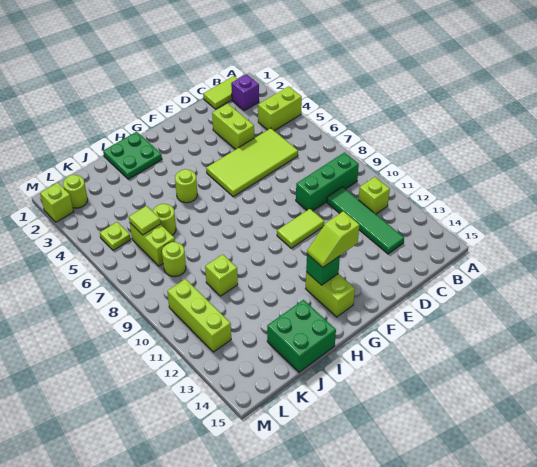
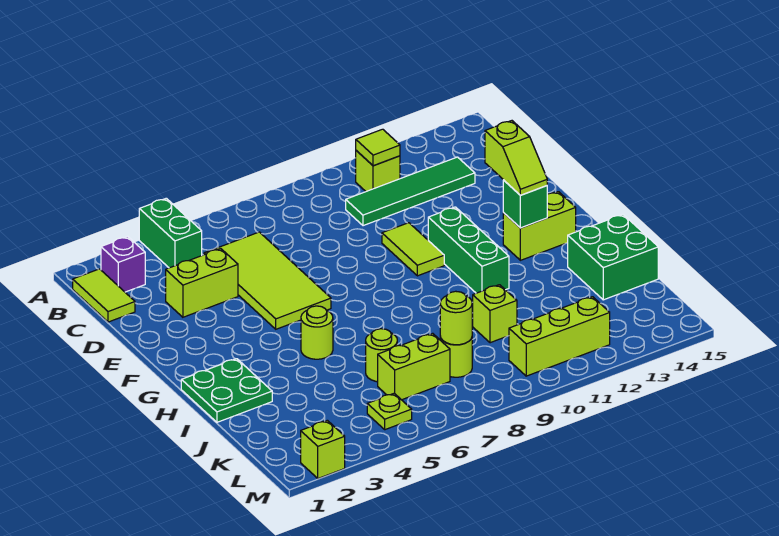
lime 1x2 brick [258,86,302,131] -> green 1x2 brick [139,198,202,268]
green 1x3 brick [296,153,359,211] -> green 1x3 brick moved to [428,207,509,293]
lime 1x1 tile [129,206,160,235] -> lime 1x1 tile moved to [356,129,400,166]
lime 1x1 round brick [63,175,88,208] -> lime 1x1 round brick moved to [440,291,472,345]

